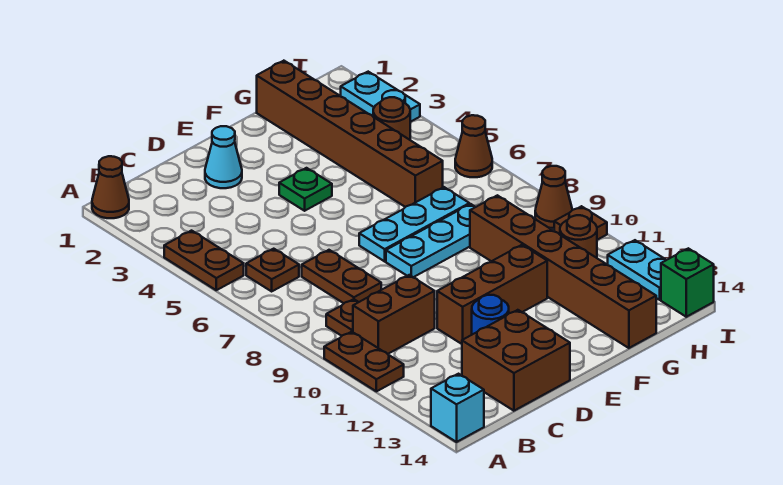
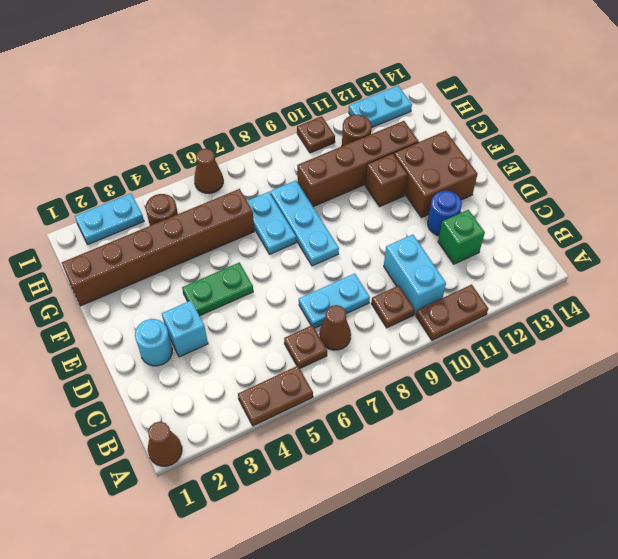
cyan 1x1 brick [431,374,484,442] -> cyan 1x1 brick moved to [162,301,208,357]
brown 1x2 brick [353,275,435,354] -> cyan 1x2 brick [384,234,446,315]
brown 1x2 plate [302,250,381,303] -> cyan 1x2 plate [299,273,370,328]
brown 2x2 brick [462,310,570,411] -> brown 2x2 brick moved to [394,131,477,218]
cyan 1x1 cone [205,126,242,188] -> cyan 1x1 round brick [135,319,172,366]
brown 1x3 brick [437,245,547,344] -> brown 1x1 brick [365,153,408,207]
green 1x1 plate [279,168,332,211] -> green 1x2 plate [182,262,253,316]
cyan 1x3 plate [359,187,469,261] -> cyan 1x2 plate [247,192,296,254]
brown 1x6 brick [470,195,656,348] -> brown 1x4 brick [297,121,419,207]
brown 1x1 cone [535,166,572,228] -> brown 1x1 cone moved to [320,305,351,350]
green 1x1 brick [661,248,714,317] -> green 1x1 brick moved to [438,210,485,264]

